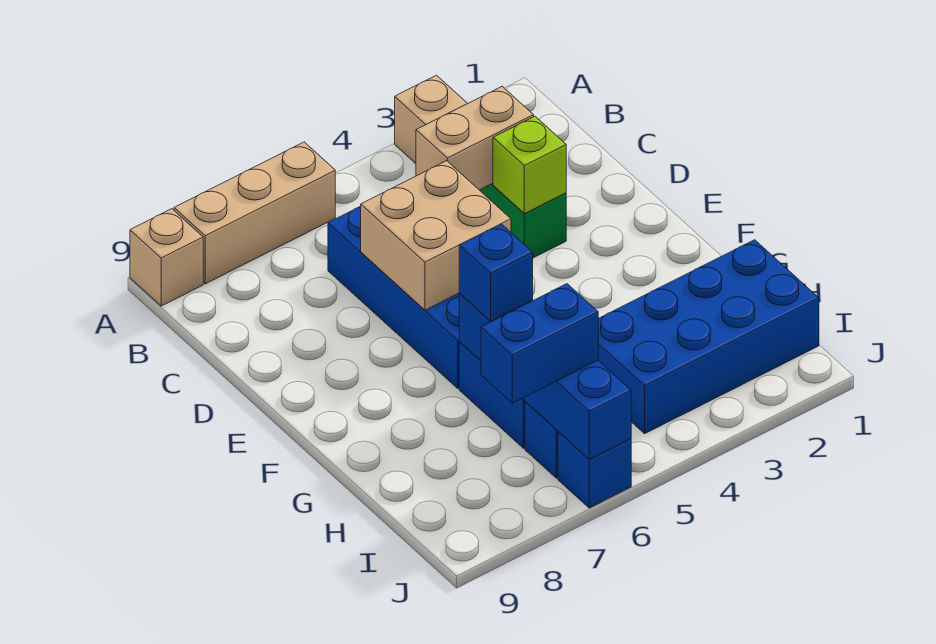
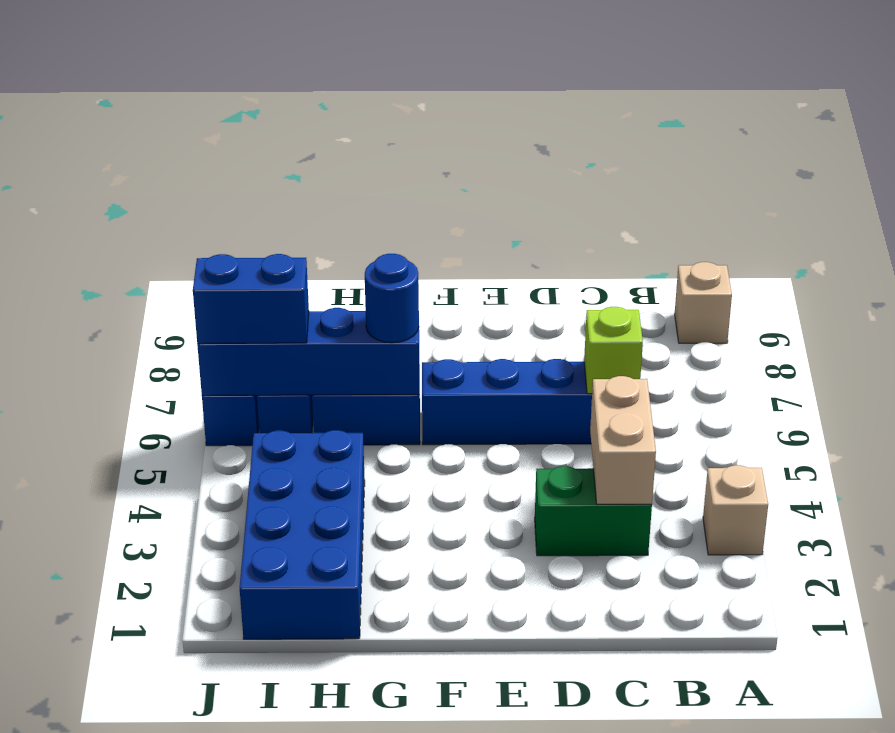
tan 1x3 brick [174,142,335,284] -> none
lime 1x1 brick [493,116,566,214] -> lime 1x1 brick moved to [584,307,643,394]
tan 2x2 brick [361,161,511,310] -> none
blue 1x1 brick [459,224,533,321] -> blue 1x1 round brick [365,254,419,343]
blue 1x2 brick [481,284,598,403] -> blue 1x2 brick turned to [193,254,309,344]

